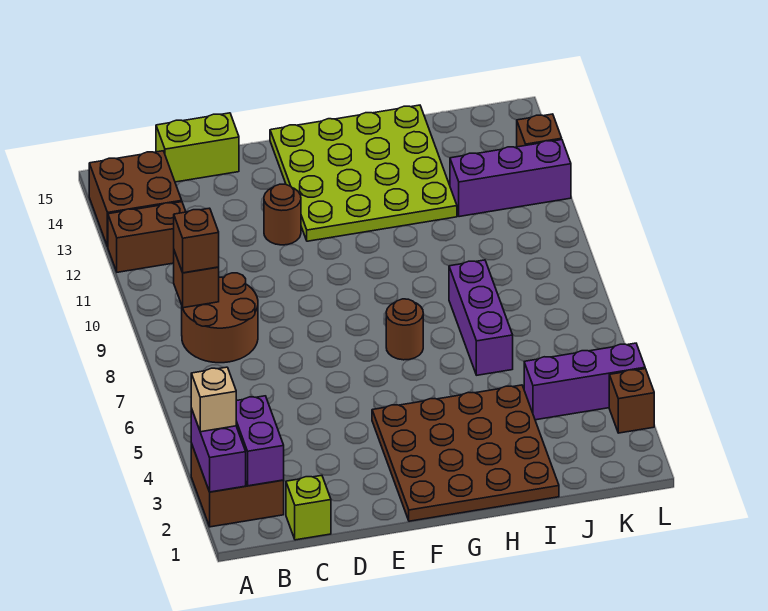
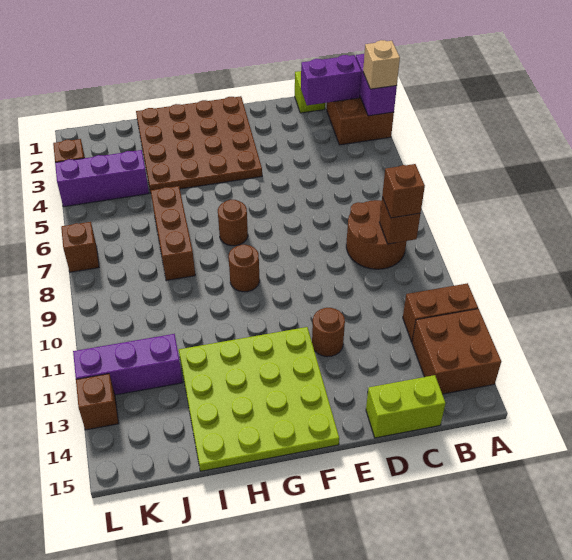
purple 1x2 brick [236,396,284,486] -> purple 1x2 brick turned to [301,55,361,105]
none -> brown 1x1 round brick [229,245,260,292]
purple 1x3 brick [449,260,513,375] -> brown 1x3 brick [151,186,195,281]
none -> brown 1x1 brick [61,222,99,272]

